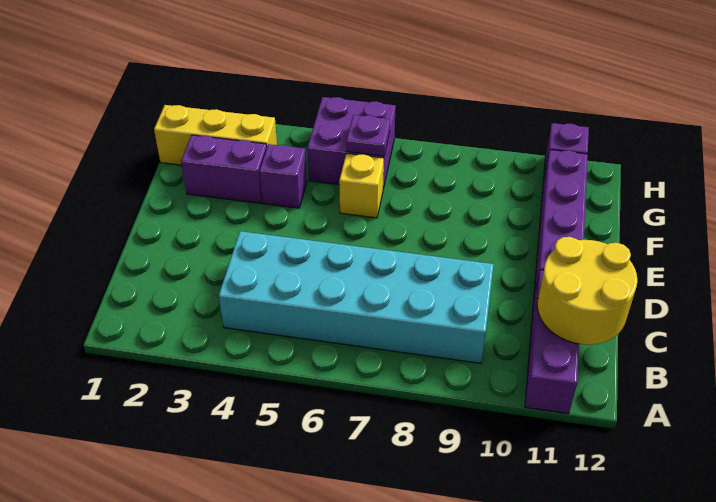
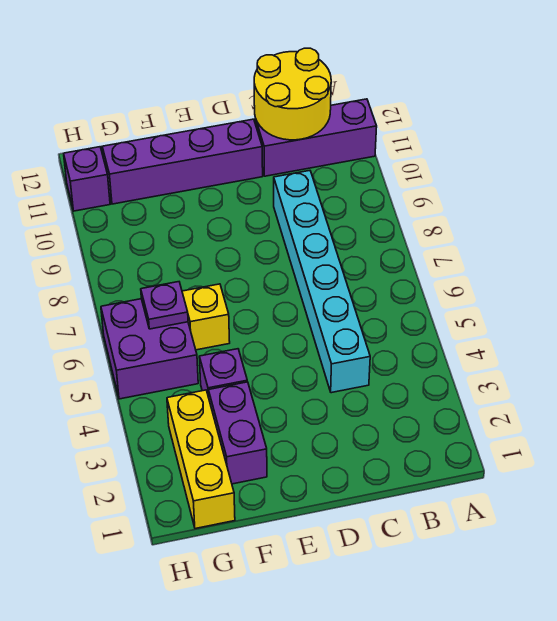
cyan 2x6 brick [219,231,494,363] -> cyan 1x6 brick [274,171,370,393]

